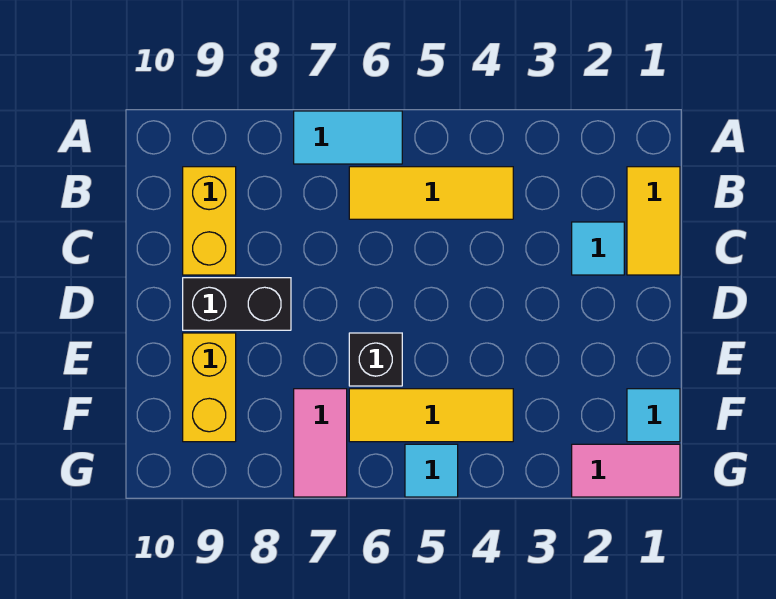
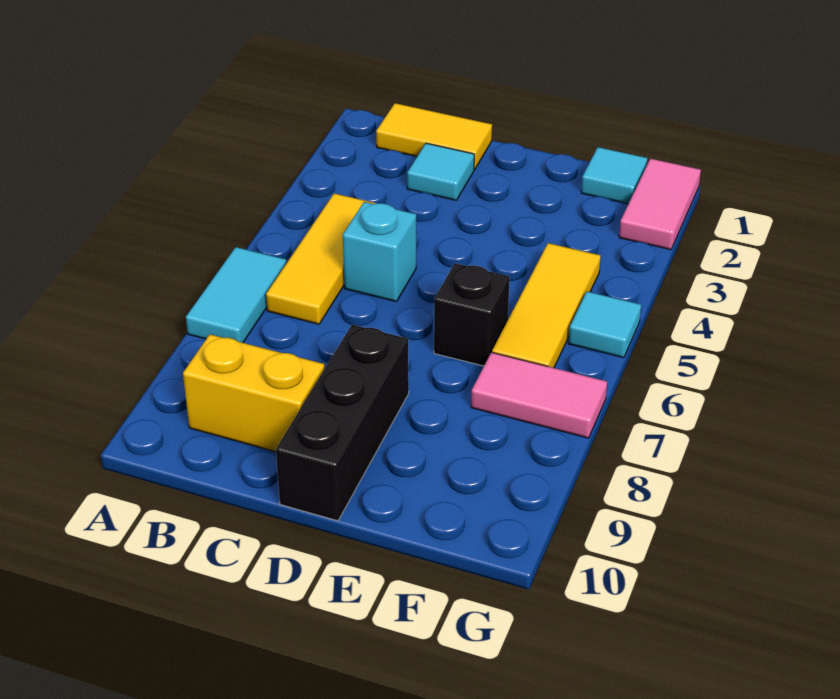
none -> cyan 1x1 brick [343,202,416,302]
black 1x2 brick [183,278,291,330] -> black 1x3 brick [276,325,409,521]
yellow 1x2 brick [183,333,236,442] -> none

